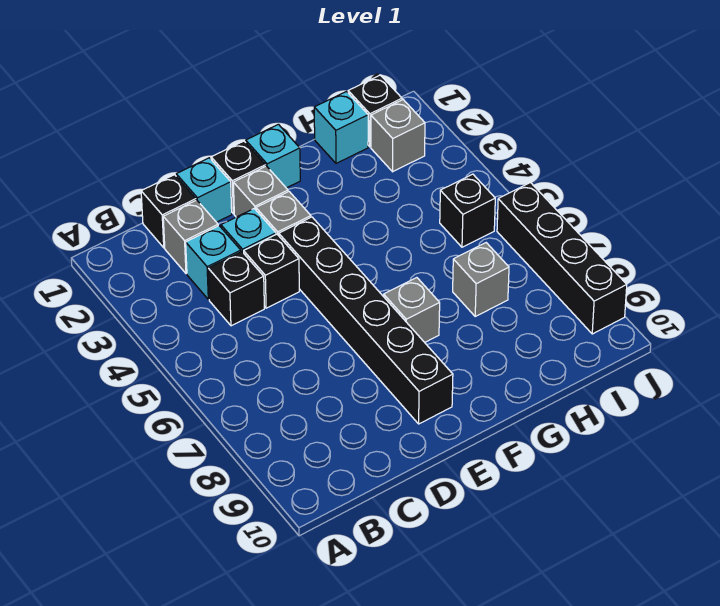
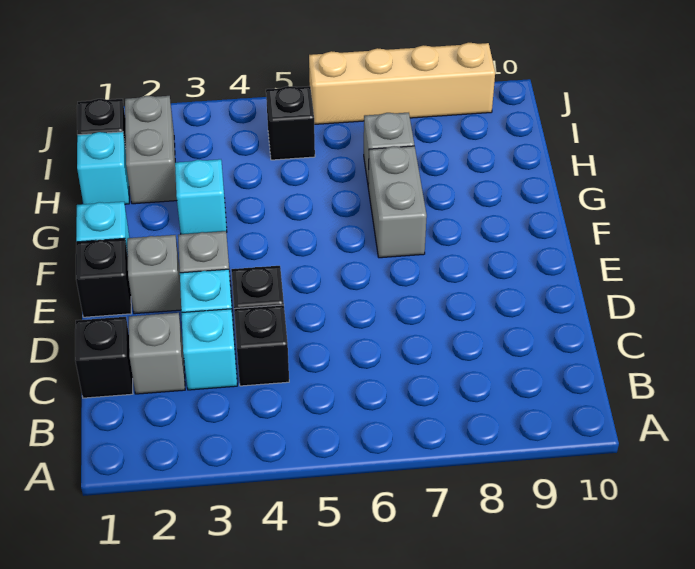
cyan 1x1 brick [176,158,232,222] -> cyan 1x1 brick moved to [175,159,227,234]
black 1x6 brick [279,217,453,424] -> none
grey 1x1 brick [384,278,440,342] -> grey 1x2 brick [368,146,427,258]
grey 1x1 brick [371,100,425,172] -> grey 1x2 brick [125,96,177,204]
black 1x4 brick [497,183,627,334] -> tan 1x4 brick [309,43,495,124]

